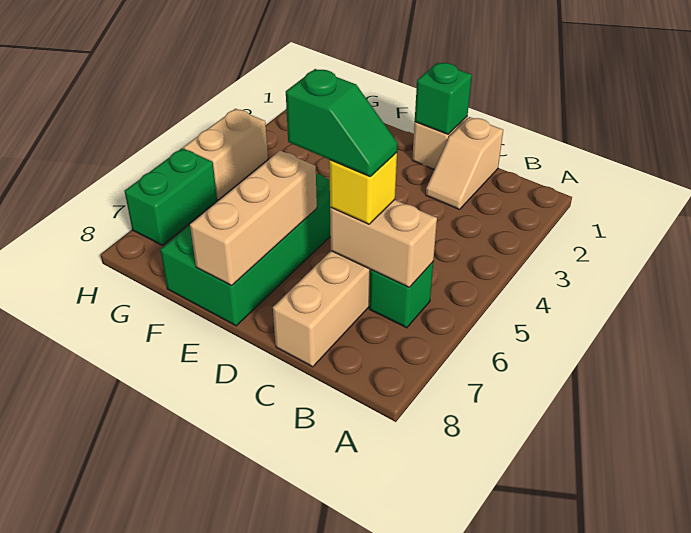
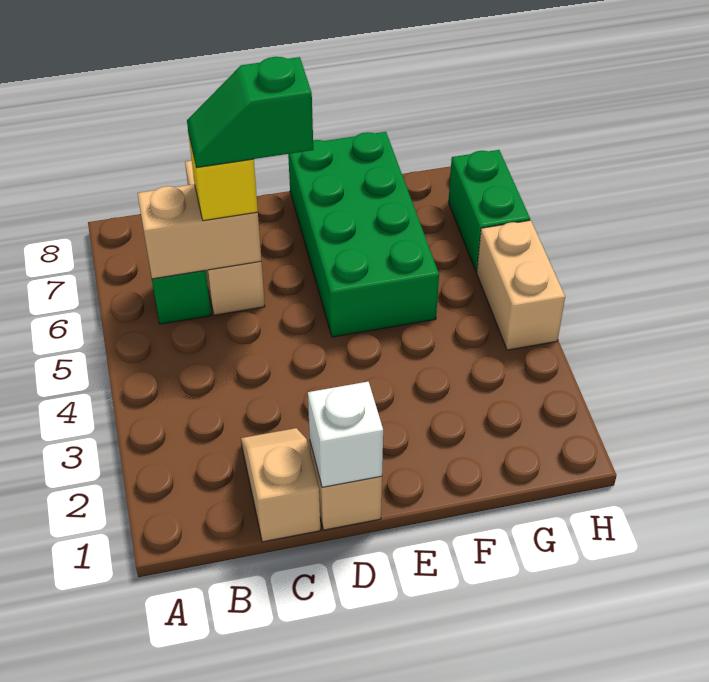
green 1x1 brick [415,63,472,134] -> white 1x1 brick [308,382,383,487]
tan 1x3 brick [190,151,317,286] -> none

